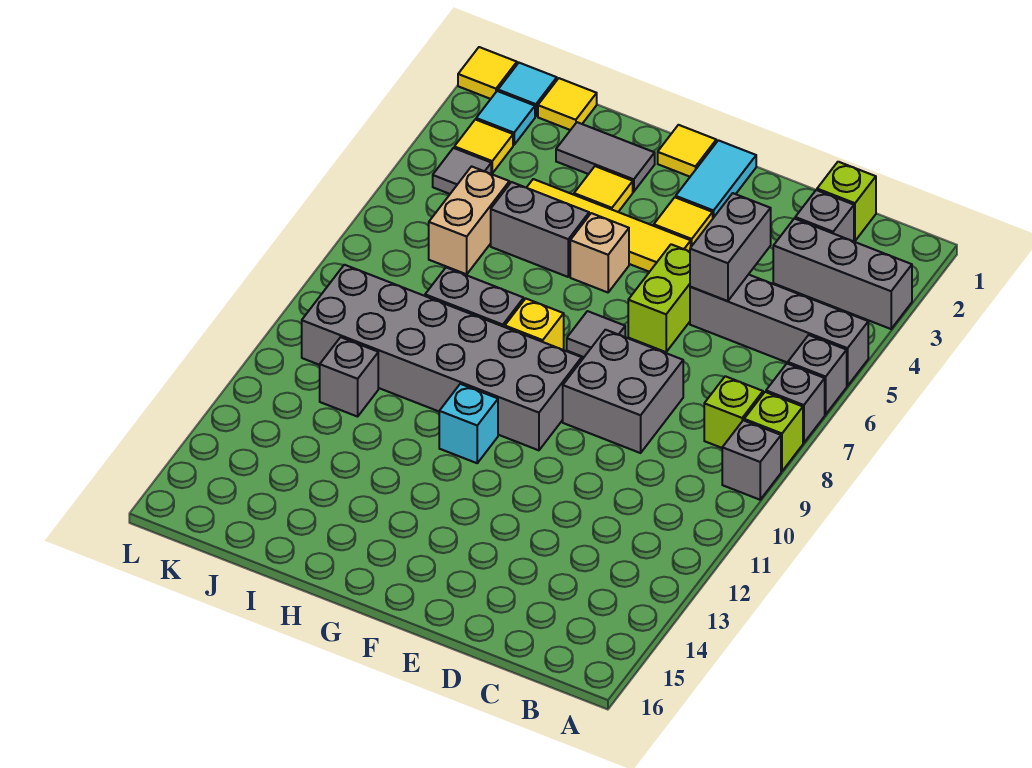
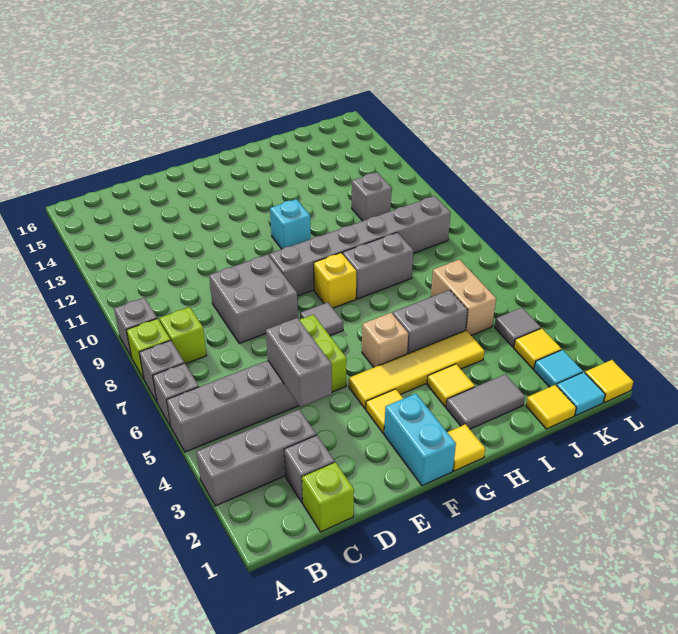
cyan 1x2 tile [676,140,756,218] -> cyan 1x2 brick [384,394,456,486]
grey 2x6 brick [302,265,582,450] -> grey 1x6 brick [269,196,451,296]

